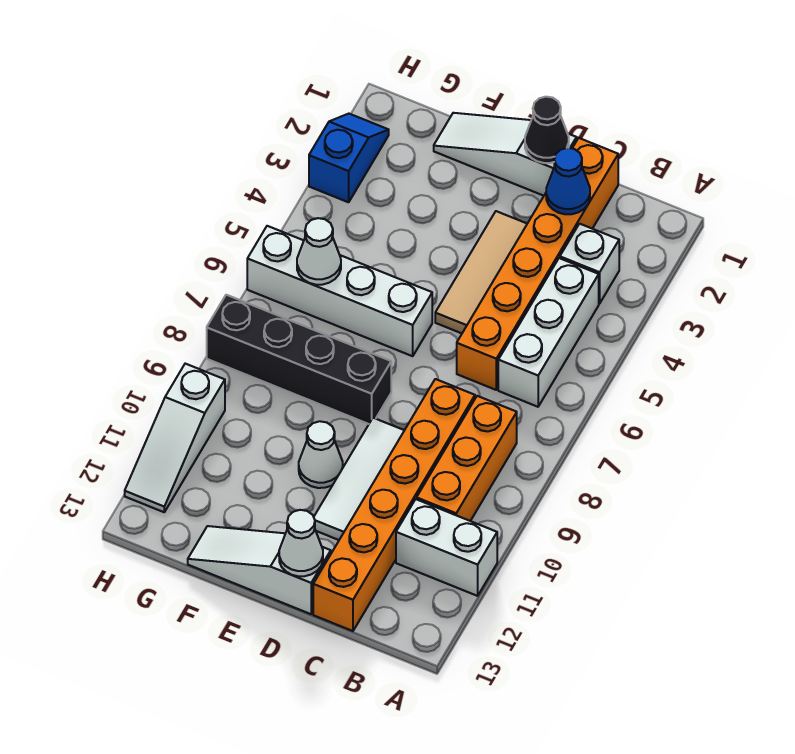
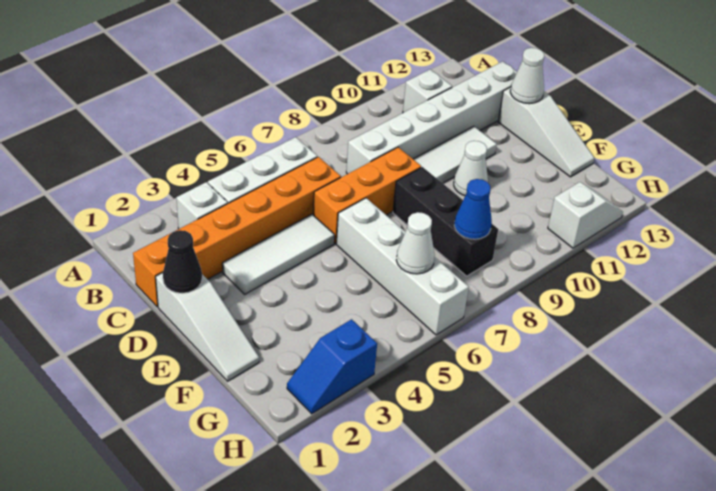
white 1x2 brick [396,499,497,596] -> white 1x1 brick [403,69,452,113]
orange 1x3 brick [417,396,517,521] -> orange 1x3 brick moved to [313,147,421,243]
blue 1x1 cone [546,148,590,214] -> blue 1x1 cone moved to [454,179,492,239]
orange 1x6 brick [313,379,475,631] -> white 1x6 brick [346,61,517,174]
tan 1x3 tile [435,211,527,333] -> white 1x3 tile [222,214,334,294]
black 1x4 brick [207,295,391,424] -> black 1x3 brick [393,167,498,276]
white 1x3 slope [125,364,225,512] -> white 1x2 slope [548,182,623,248]

